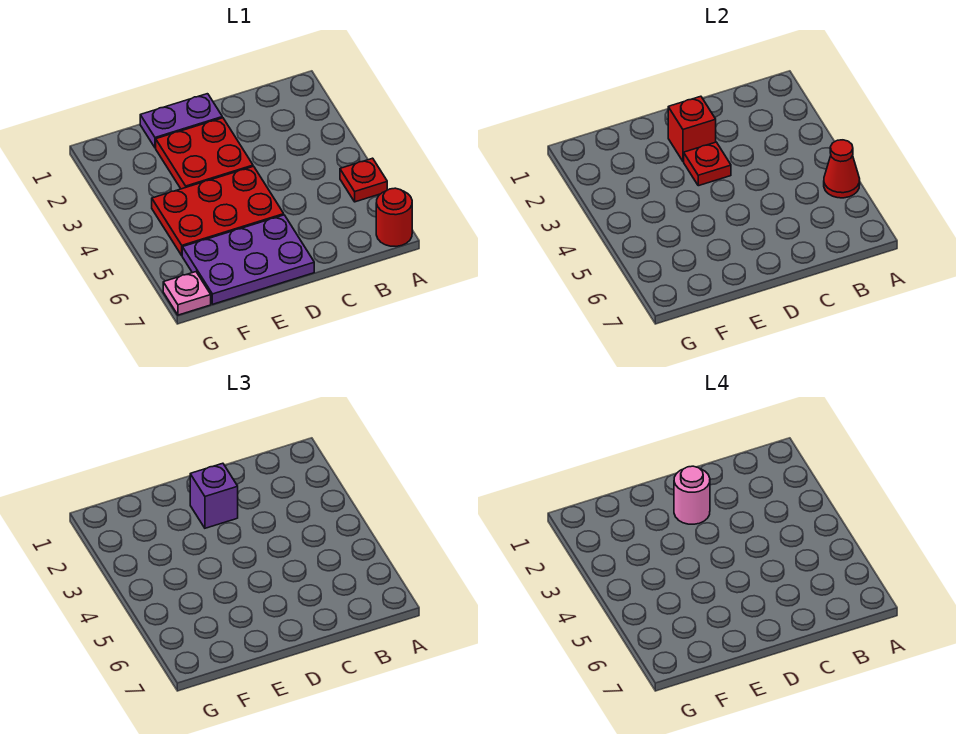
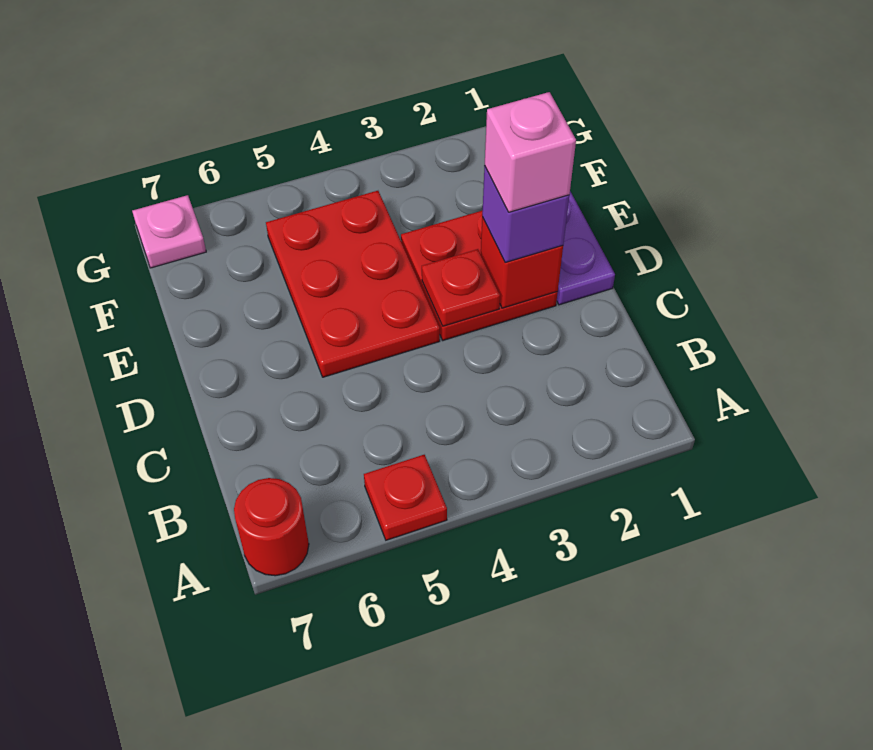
red 1x1 cone [824,140,860,198] -> none
pink 1x1 round brick [674,466,710,524] -> pink 1x1 brick [485,92,576,212]
purple 2x3 plate [182,215,314,304] -> none

